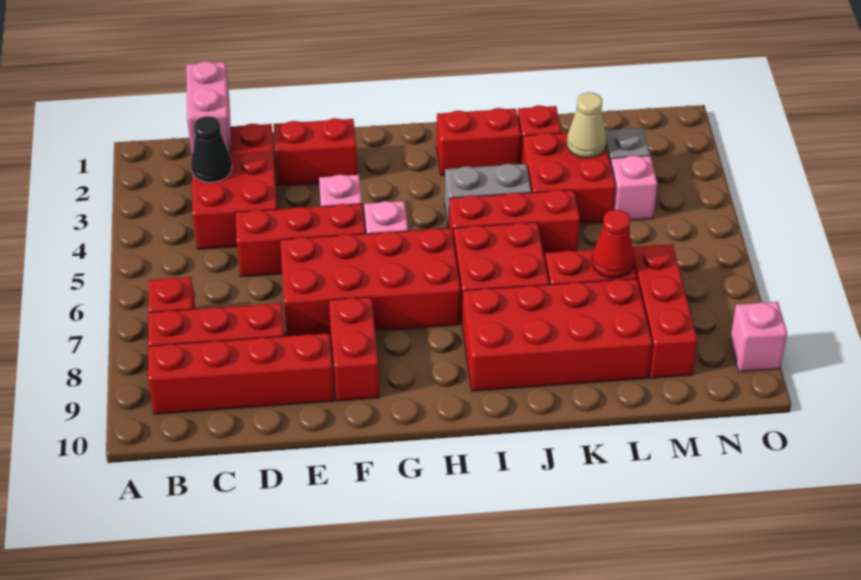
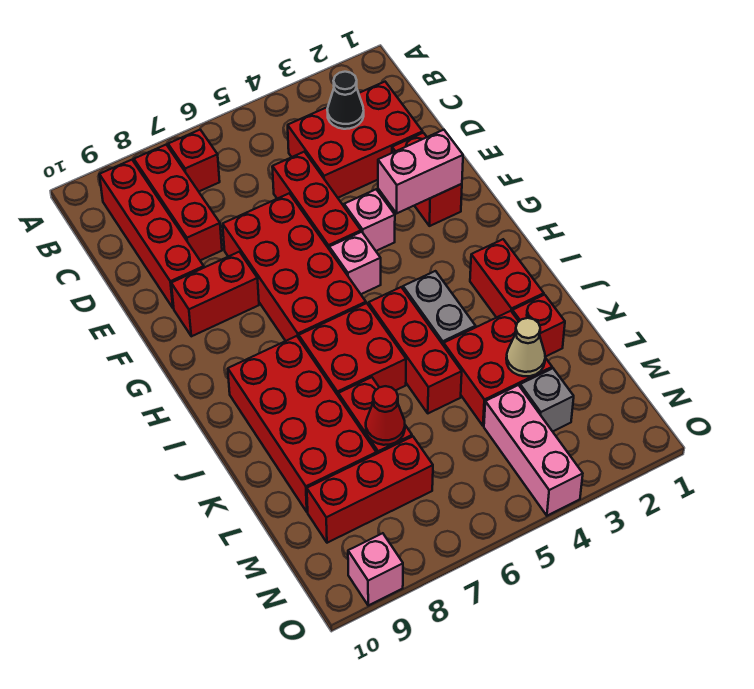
pink 1x2 brick [186,61,231,155] -> pink 1x2 brick moved to [378,130,463,213]
pink 1x1 brick [611,155,657,220] -> pink 1x3 brick [484,385,583,516]

